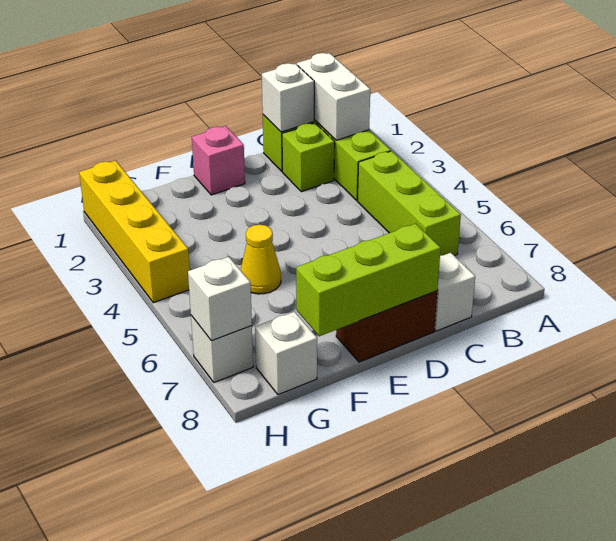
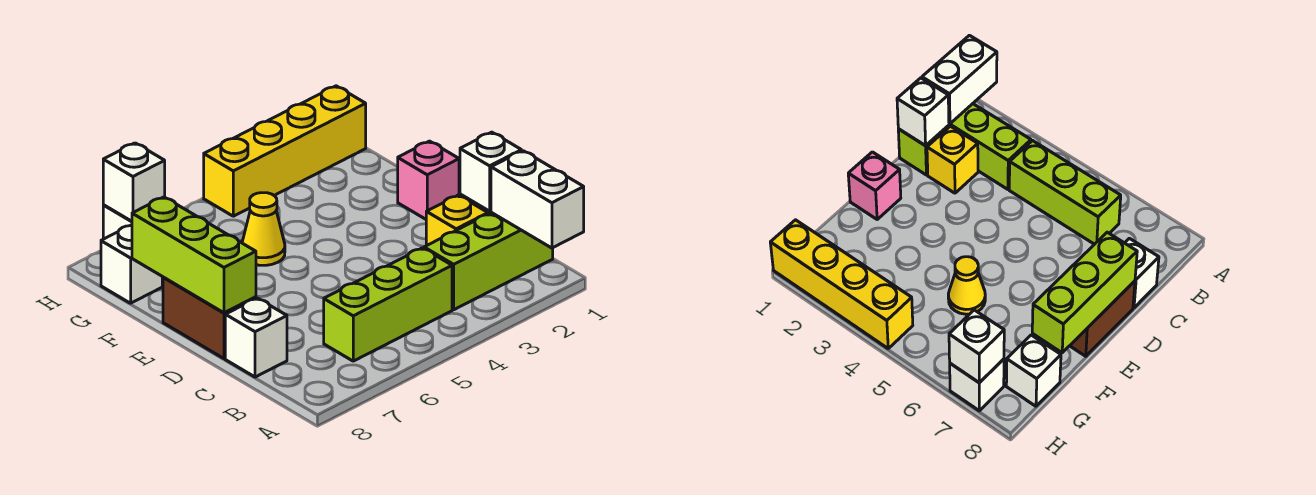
white 1x2 brick [297,53,370,140] -> white 1x2 brick turned to [491,151,584,248]
lime 1x1 brick [282,123,335,192] -> yellow 1x1 brick [426,195,488,246]

